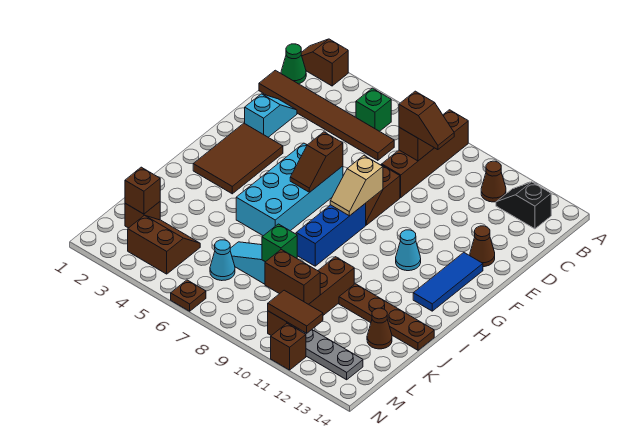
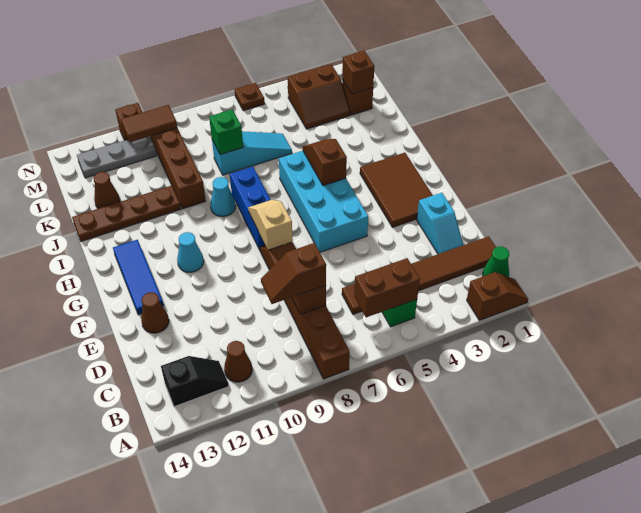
brown 1x2 slope [290,132,343,192] -> brown 1x2 slope moved to [303,139,347,186]
cyan 1x1 cone [210,240,235,281] -> cyan 1x1 cone moved to [210,177,236,217]
brown 1x2 brick [265,250,320,304] -> brown 1x2 brick moved to [354,258,420,317]

